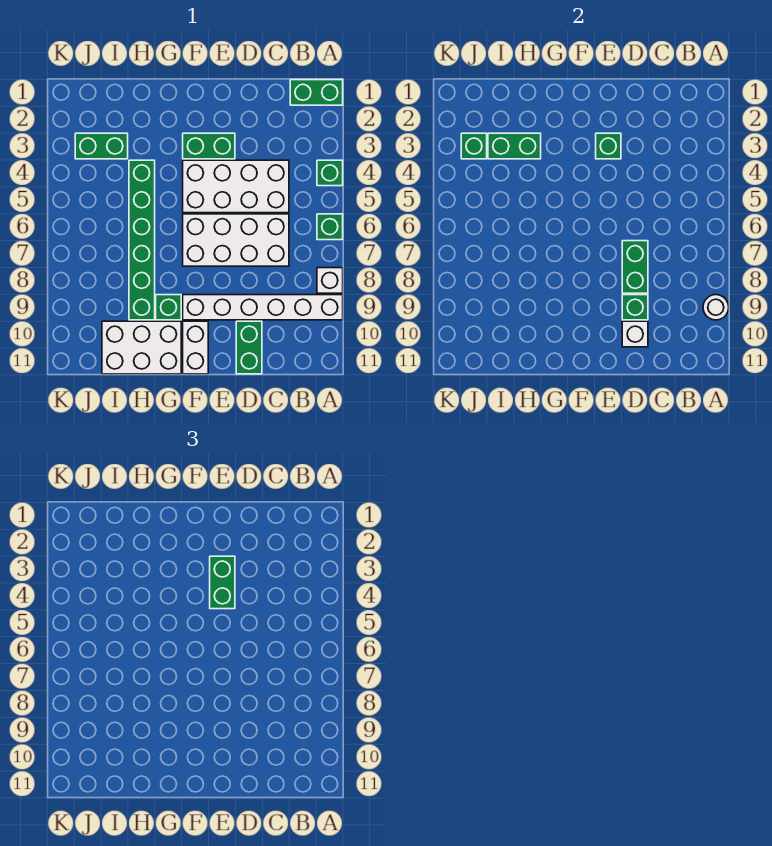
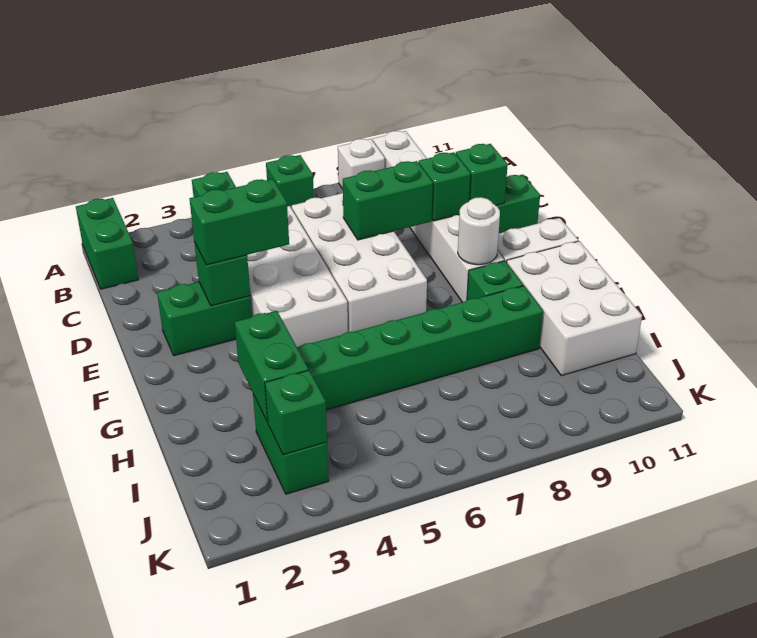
white 1x1 round brick [703,295,729,320] -> white 1x1 round brick moved to [458,197,500,265]
white 1x1 brick [622,321,648,347] -> green 1x1 brick [456,144,508,205]
green 1x2 brick [183,133,235,159] -> green 1x2 brick turned to [157,282,252,356]

